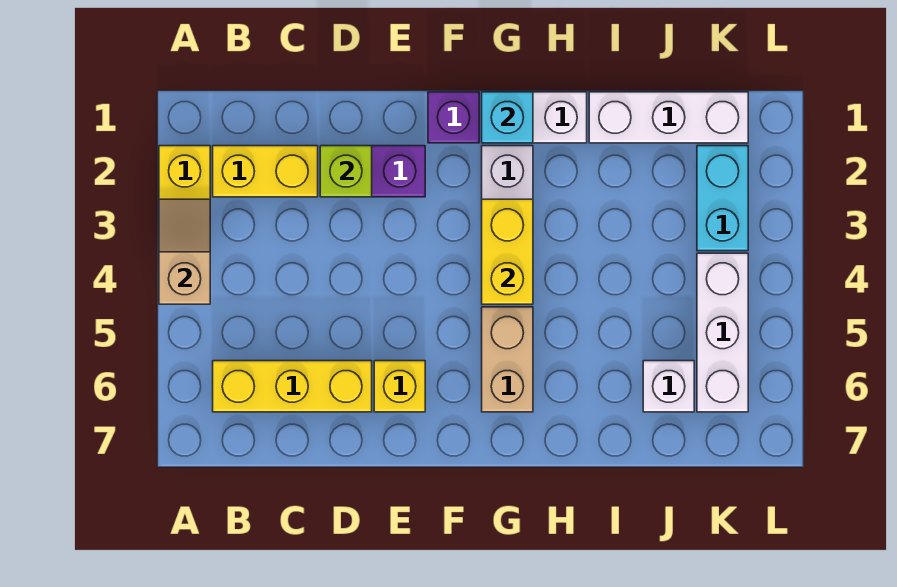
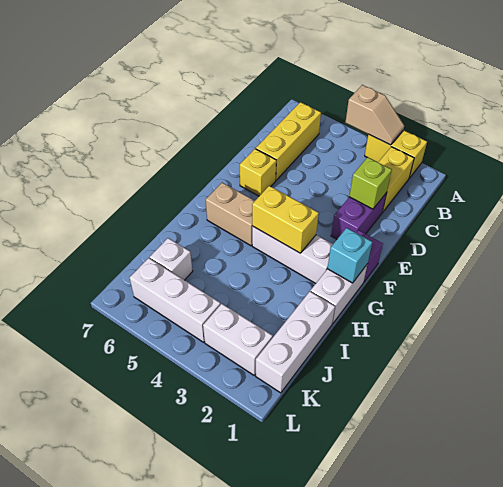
cyan 1x2 brick [697,146,748,251] -> white 1x2 brick [203,304,273,375]

